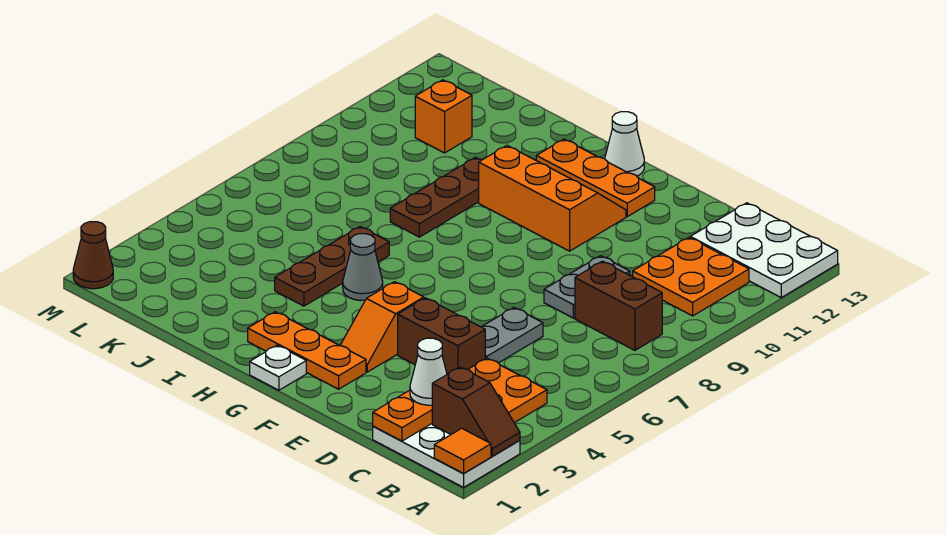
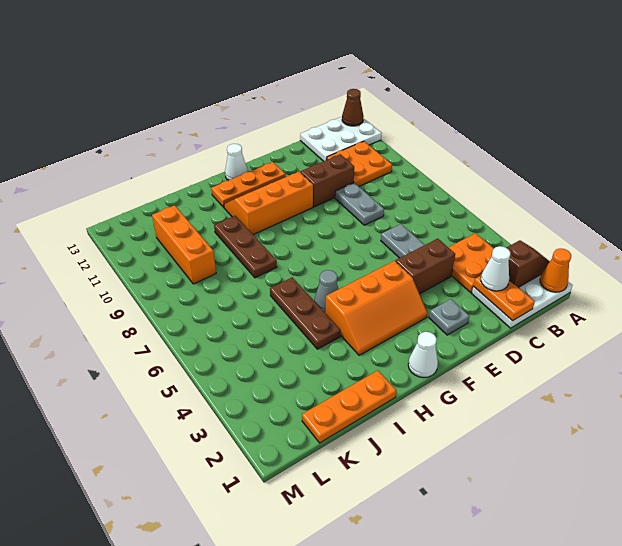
orange 1x1 tile [434,428,491,473] -> orange 1x1 cone [540,248,571,292]
brown 1x2 brick [575,261,662,350] -> brown 1x2 brick moved to [300,154,354,207]
none -> grey 1x1 plate [429,299,469,335]
orange 1x3 plate [248,312,366,389] -> orange 1x3 plate moved to [302,370,396,443]
orange 1x2 slope [340,282,424,372] -> orange 2x3 slope [326,261,428,355]
white 1x1 plate [250,345,306,390] -> white 1x1 cone [408,332,438,378]
orange 1x1 brick [415,80,472,153] -> orange 1x3 brick [152,205,216,284]
brown 1x1 cone [73,222,113,289] -> brown 1x1 cone moved to [342,89,364,126]

